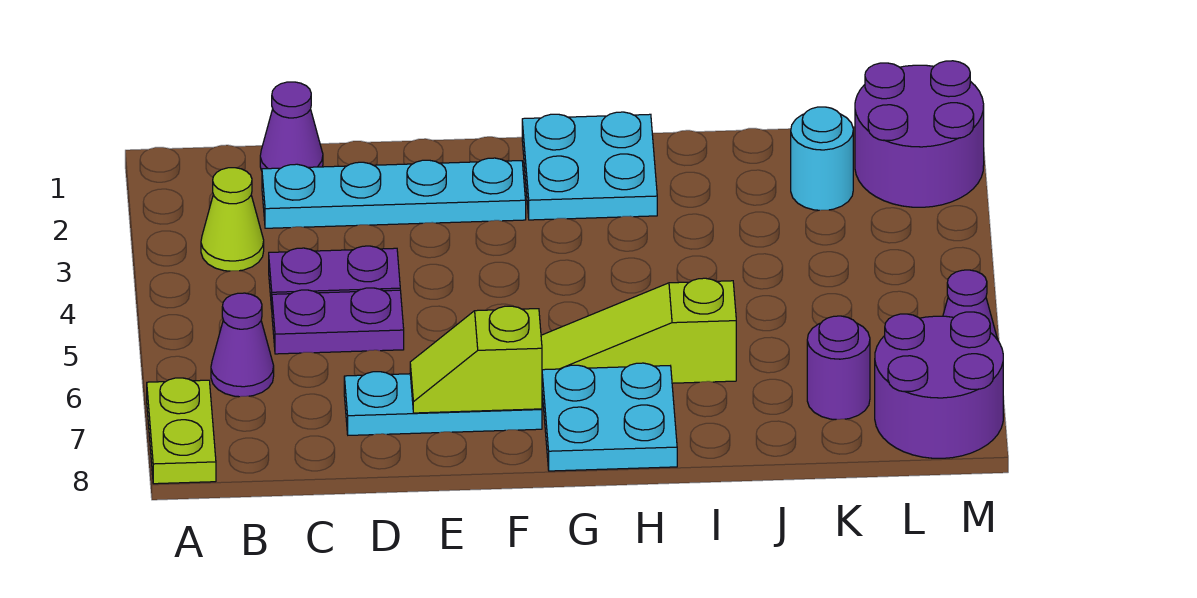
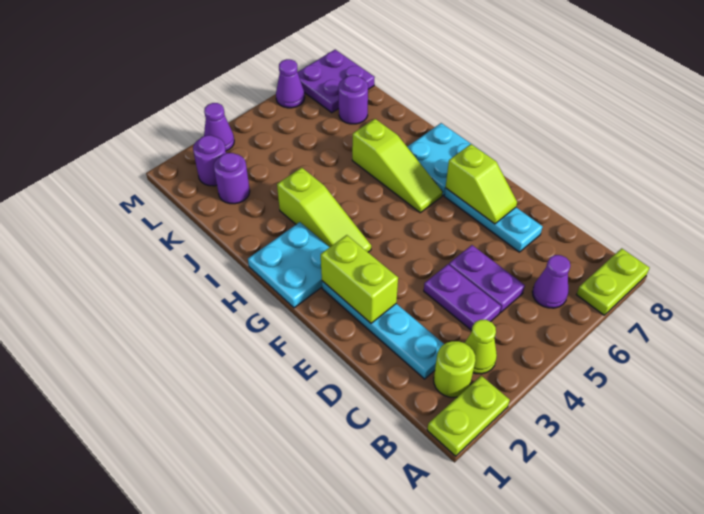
none -> lime 1x2 plate [427,376,510,456]
none -> lime 1x1 round brick [434,341,476,397]
purple 1x1 cone [260,82,323,171] -> purple 1x1 cone moved to [204,103,234,151]
none -> lime 1x2 brick [321,235,398,323]
none -> lime 1x3 slope [277,168,371,252]
cyan 1x1 round brick [791,107,853,210] -> purple 1x1 round brick [214,153,250,204]
purple 2x2 round brick [855,61,984,207] -> purple 1x1 round brick [193,135,226,186]
purple 2x2 round brick [875,312,1003,458] -> purple 2x2 plate [298,50,375,113]

